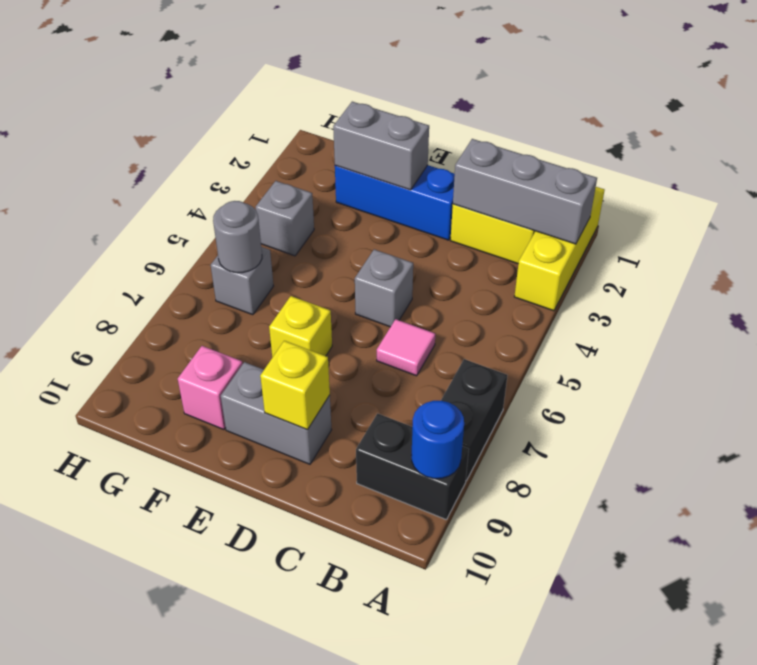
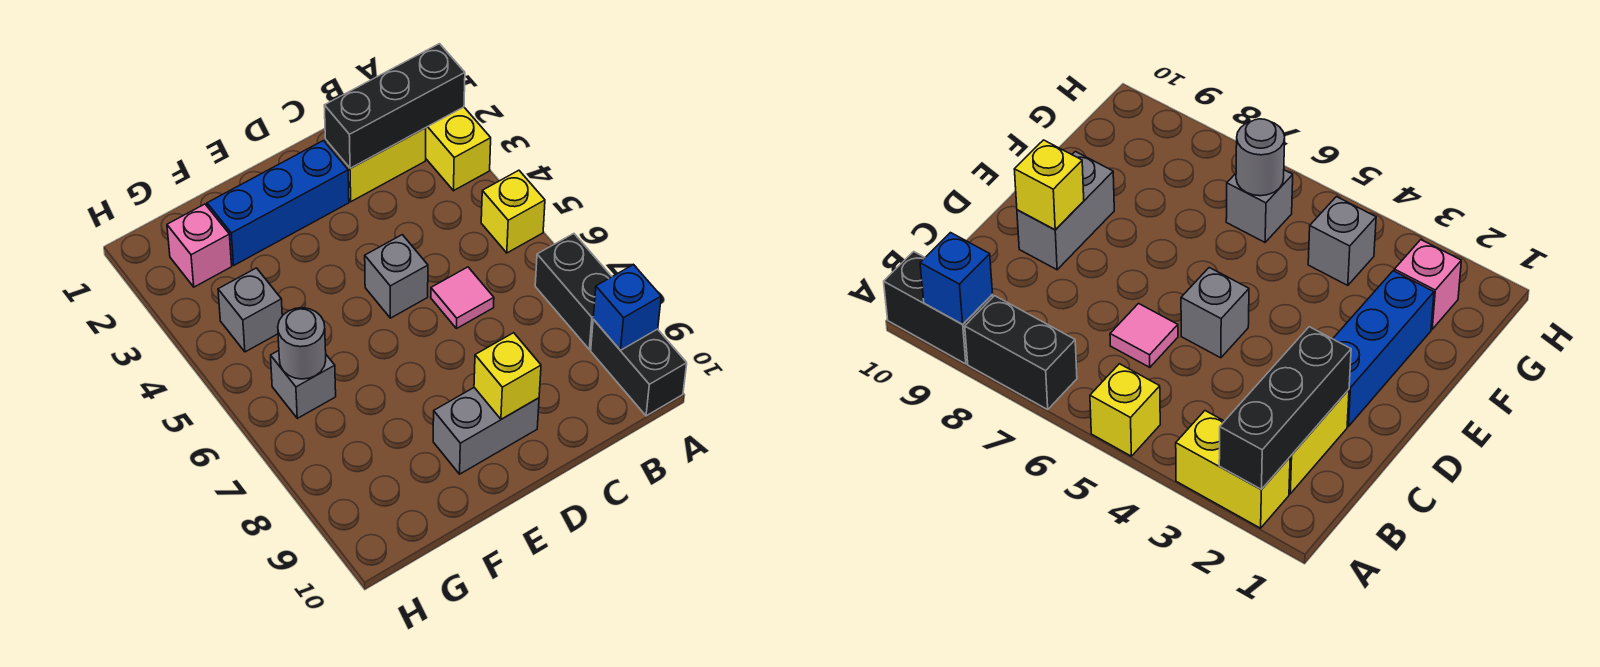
yellow 1x3 brick [514,187,605,311] -> yellow 1x2 brick [426,107,491,191]
grey 1x3 brick [453,139,597,244] -> black 1x3 brick [324,44,465,168]
black 1x2 brick [356,413,469,520] -> black 1x2 brick turned to [591,319,687,416]
blue 1x1 round brick [412,401,464,479] -> blue 1x1 brick [593,265,661,350]
grey 1x2 brick [333,102,429,190] -> none
yellow 1x1 brick [269,296,332,357] -> yellow 1x1 brick moved to [481,170,545,253]
pink 1x1 brick [178,346,242,430] -> pink 1x1 brick moved to [167,204,232,287]

